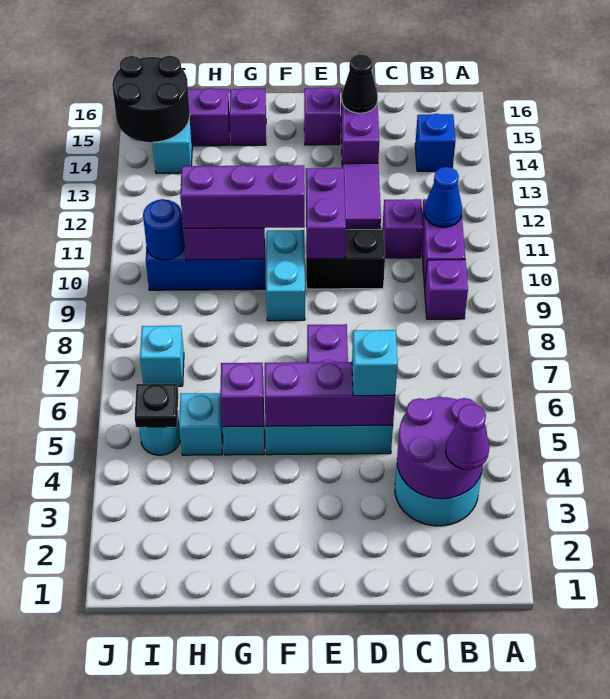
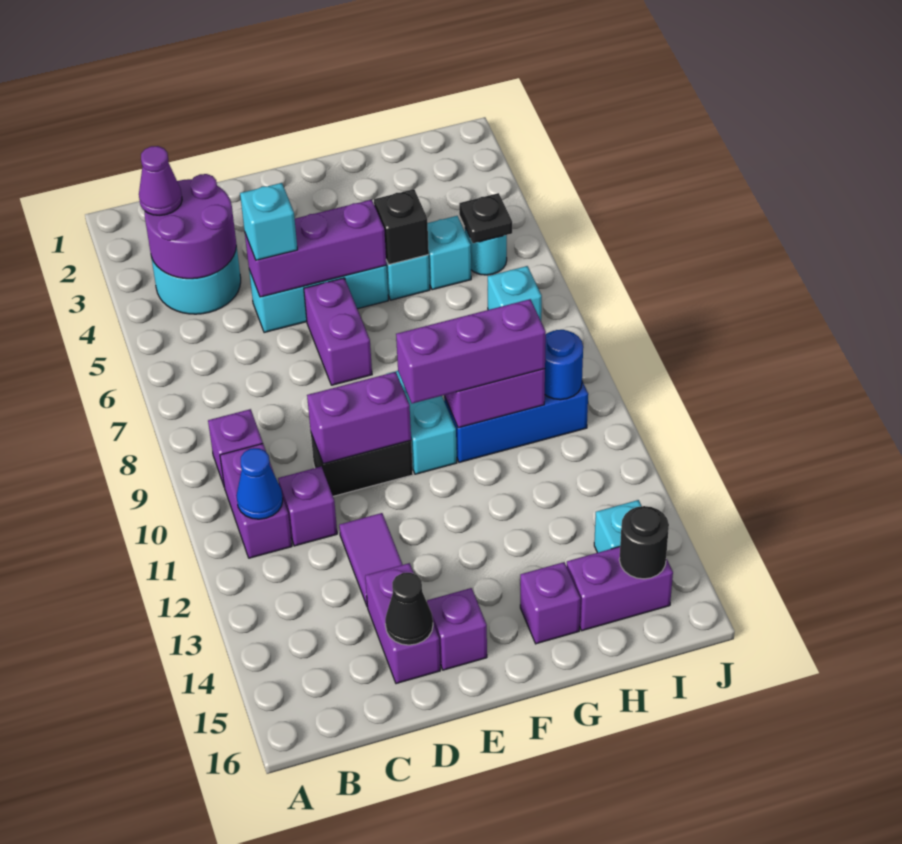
blue 1x1 brick [415,114,456,171] -> none
purple 1x2 brick [306,168,346,259] -> purple 1x2 brick turned to [307,372,411,464]
purple 1x1 brick [220,363,264,427] -> black 1x1 brick [374,189,429,265]
black 2x2 round brick [112,56,190,142] -> black 1x1 round brick [619,506,669,579]

